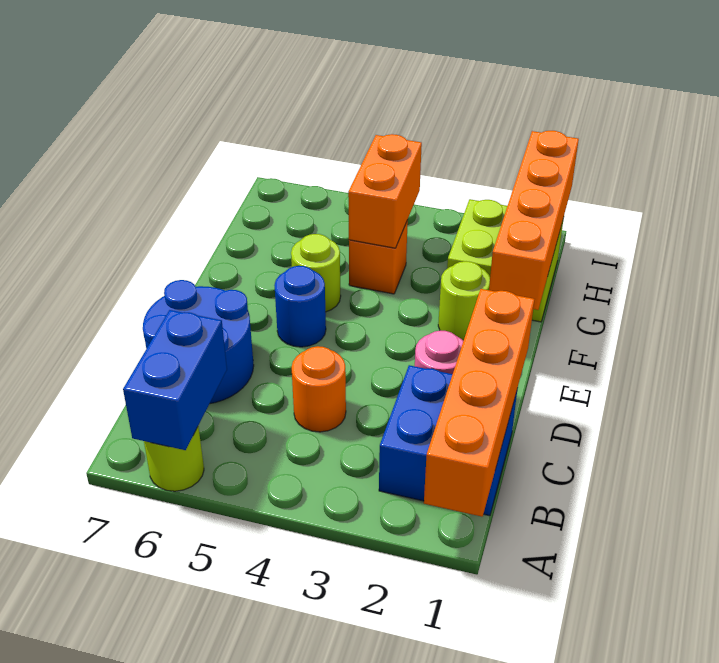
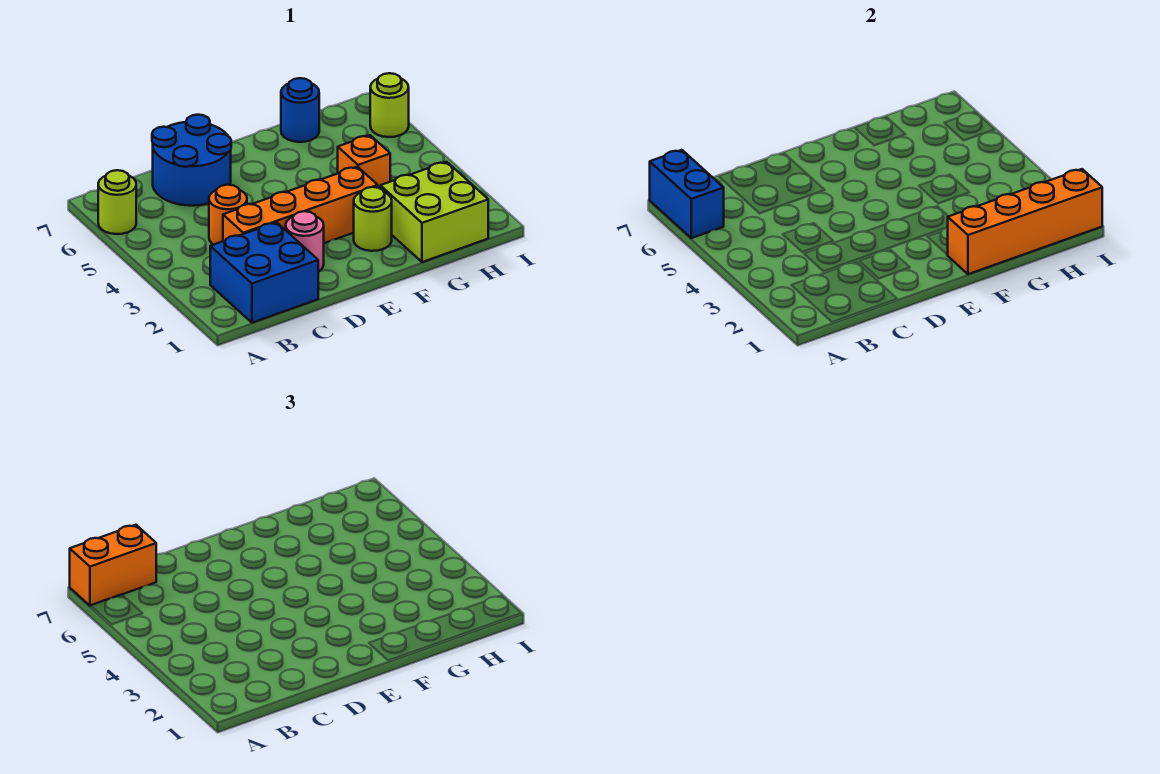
orange 1x4 brick [424,289,534,517] -> orange 1x4 brick moved to [223,167,378,243]
blue 1x2 brick [123,310,227,450] -> blue 1x2 brick turned to [650,150,724,238]
blue 1x1 round brick [274,266,326,347] -> blue 1x1 round brick moved to [281,78,319,142]
lime 1x1 round brick [291,234,341,312] -> lime 1x1 round brick moved to [370,73,409,137]
orange 1x2 brick [348,134,422,248] -> orange 1x2 brick moved to [70,525,156,606]

